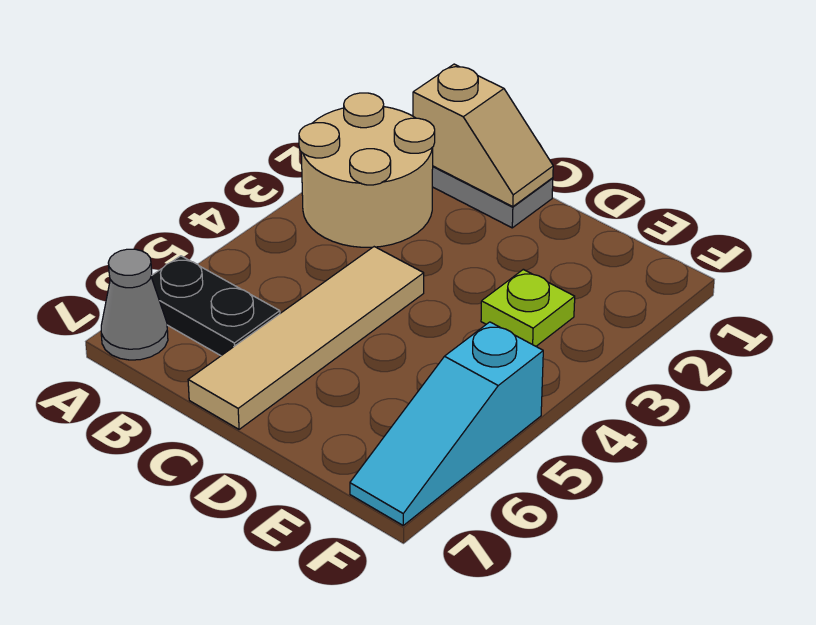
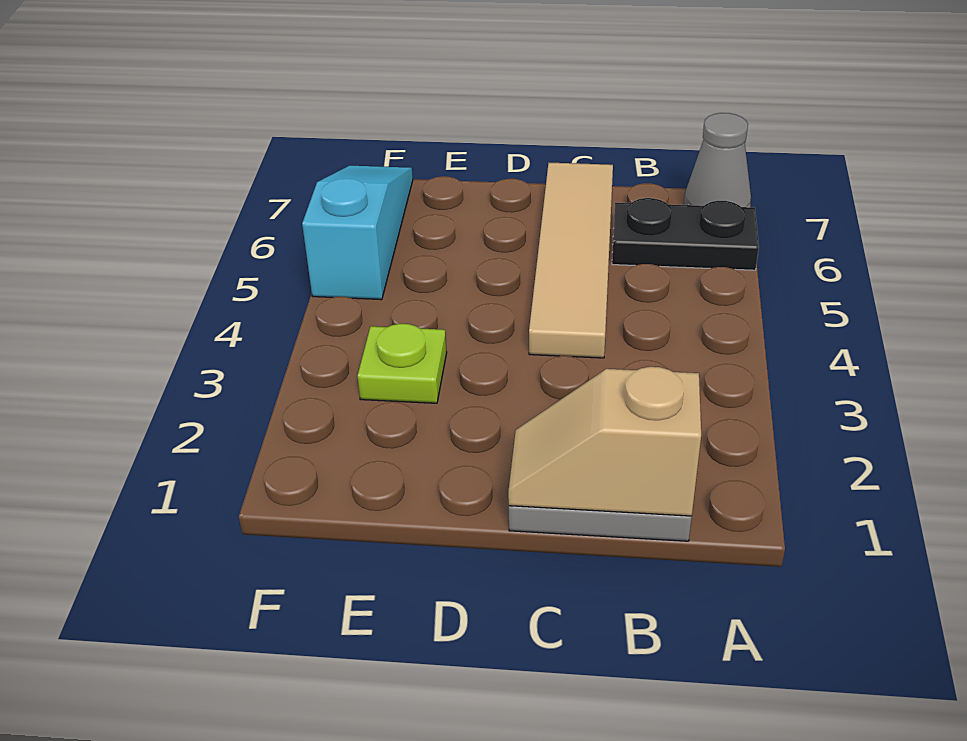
tan 2x2 round brick [299,93,435,247] -> none

